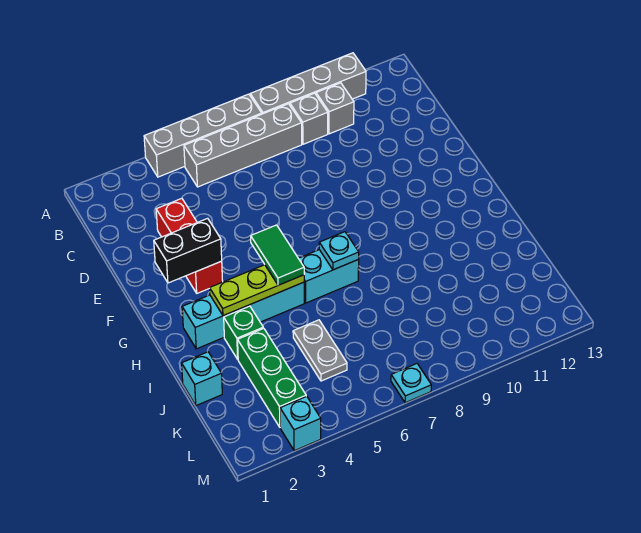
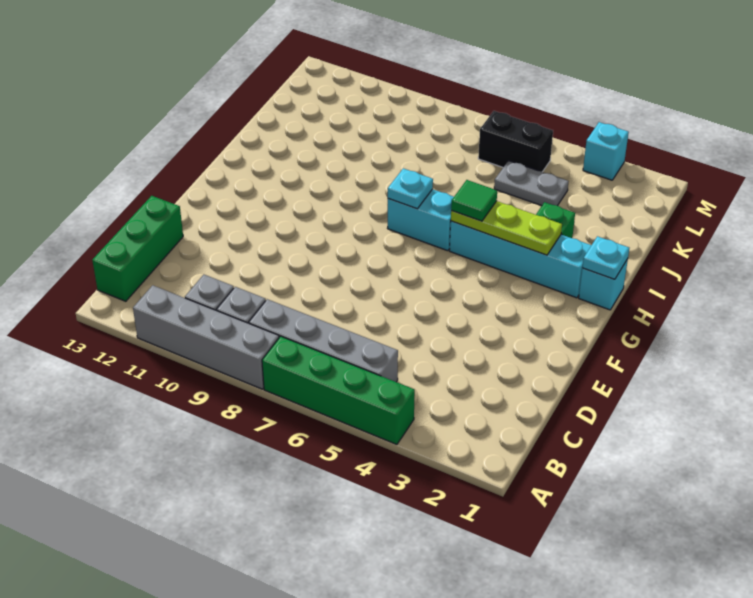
grey 1x4 brick [144,94,262,177] -> green 1x4 brick [262,336,415,444]
red 1x3 brick [156,198,223,293] -> none
black 1x2 brick [154,218,222,283] -> black 1x2 brick moved to [478,111,553,172]
green 1x2 tile [251,225,304,285] -> green 1x1 tile [451,180,497,221]
cyan 1x1 brick [182,352,222,406] -> cyan 1x1 brick moved to [579,259,628,310]
green 1x3 brick [238,328,306,427] -> green 1x3 brick moved to [92,196,183,301]
grey 1x2 plate [293,320,347,381] -> grey 1x2 plate turned to [494,161,569,206]
cyan 1x1 plate [391,364,431,403] -> cyan 1x1 plate moved to [582,236,629,279]

